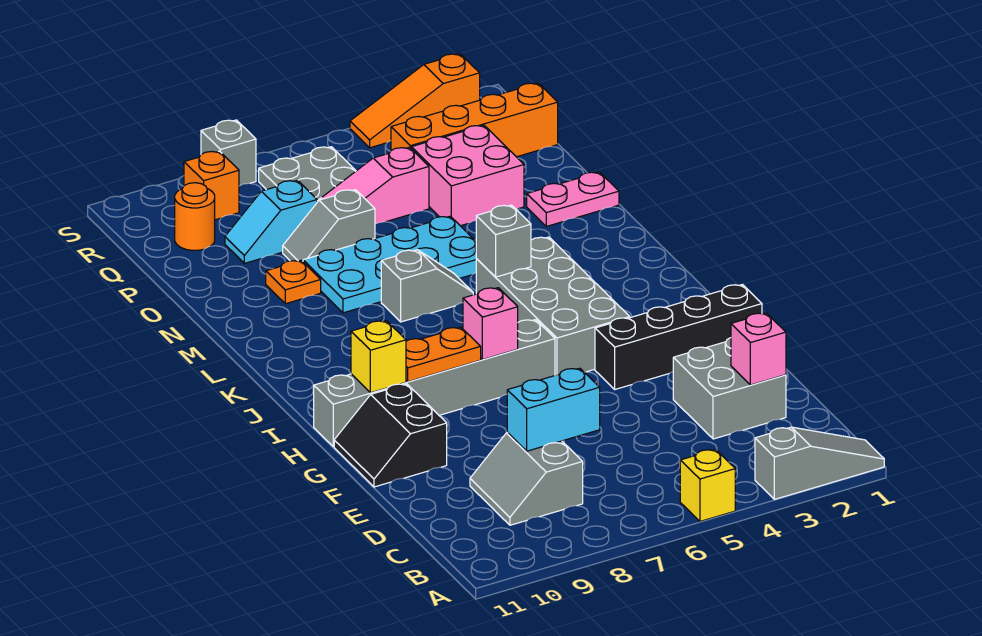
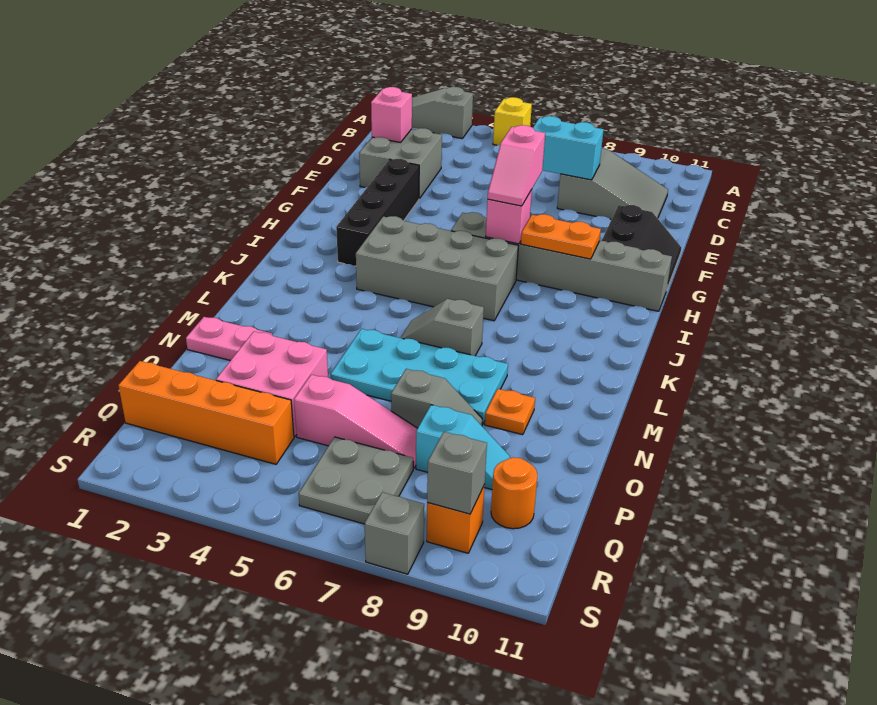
grey 2x2 slope [470,433,583,525] -> grey 2x3 slope [557,148,668,220]
black 1x4 brick [595,285,762,389] -> black 1x4 brick turned to [336,159,419,266]
none -> pink 1x2 slope [488,125,545,206]
grey 2x4 brick [476,237,630,375] -> grey 2x4 brick turned to [356,216,518,321]
yellow 1x1 brick [351,321,406,393] -> none
grey 1x1 brick [476,205,531,277] -> grey 1x1 brick moved to [427,432,487,514]
orange 1x3 slope [350,54,480,148] -> none

